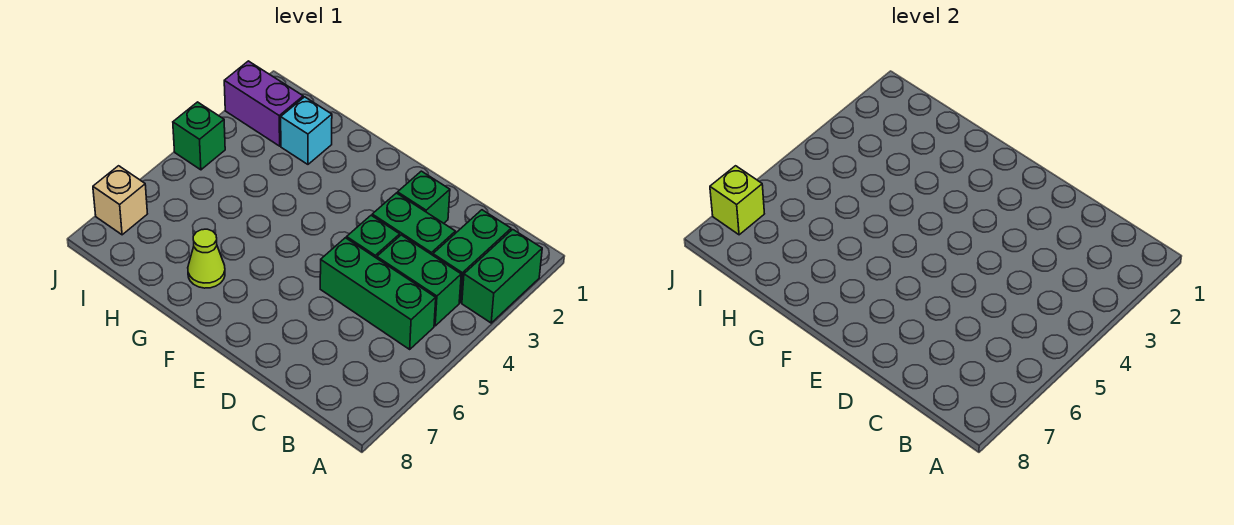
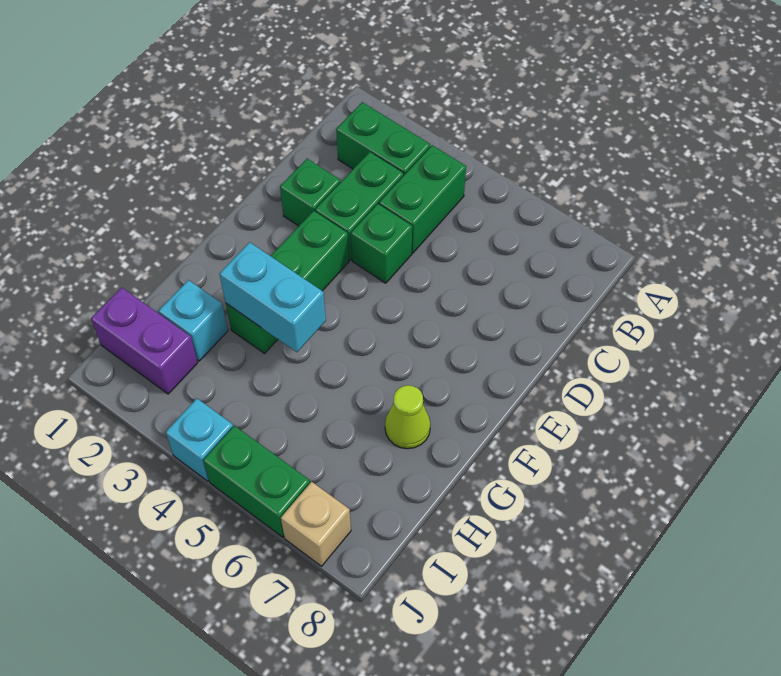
green 1x2 brick [462,229,542,323] -> green 1x2 brick moved to [203,426,310,537]
green 1x3 brick [320,238,436,349] -> green 1x3 brick moved to [226,211,349,353]
none -> cyan 1x2 brick [220,242,326,352]
purple 1x2 brick [224,61,303,146] -> purple 1x2 brick turned to [91,288,198,394]
green 1x1 brick [173,102,225,170] -> cyan 1x1 brick [166,399,233,481]
lime 1x1 brick [710,166,764,235] -> none

